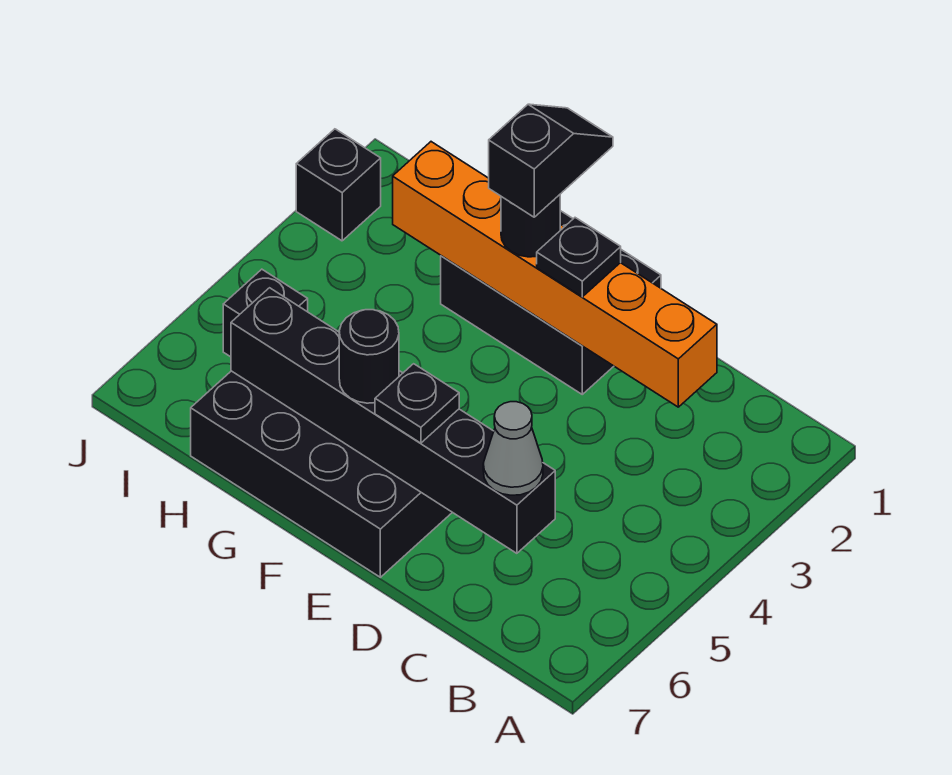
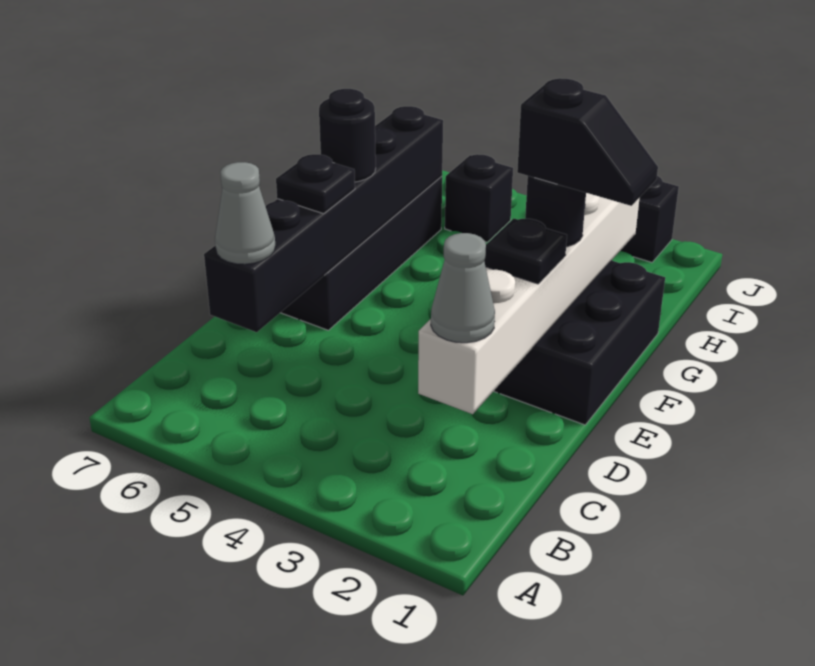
orange 1x6 brick [393,142,717,407] -> white 1x6 brick [418,193,639,414]
none -> grey 1x1 cone [431,233,495,343]

